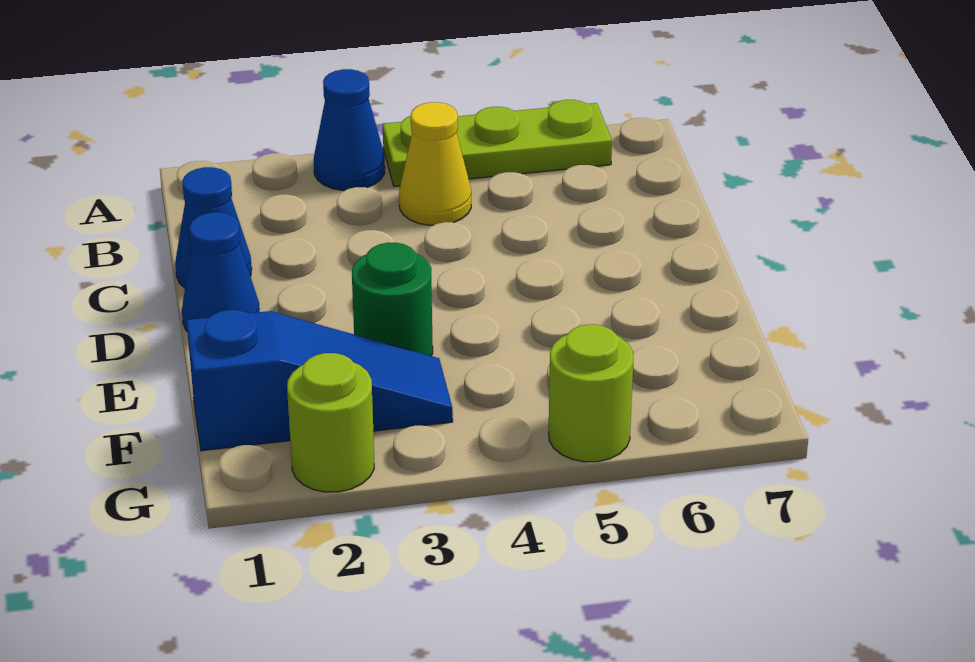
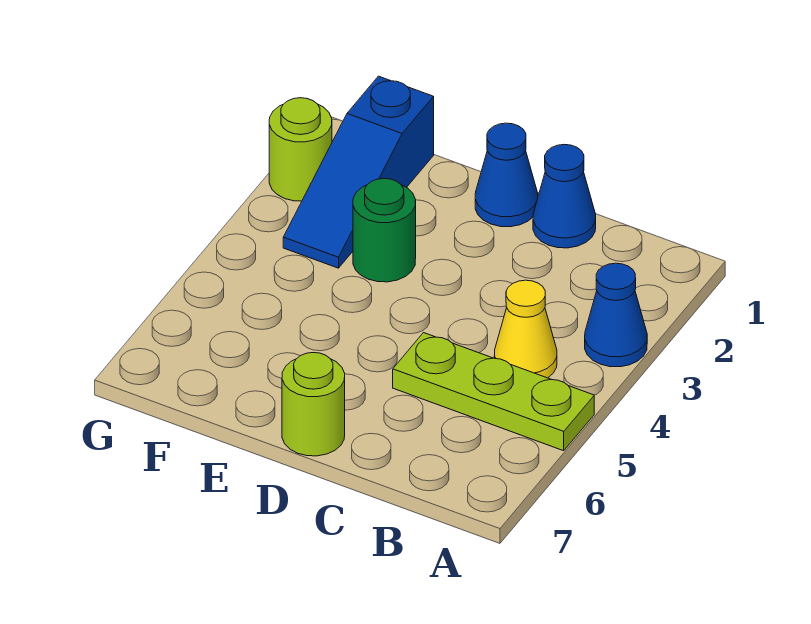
lime 1x3 plate [383,100,612,186] -> lime 1x3 plate turned to [393,333,594,451]
lime 1x1 round brick [549,324,633,462] -> lime 1x1 round brick moved to [282,353,345,456]

